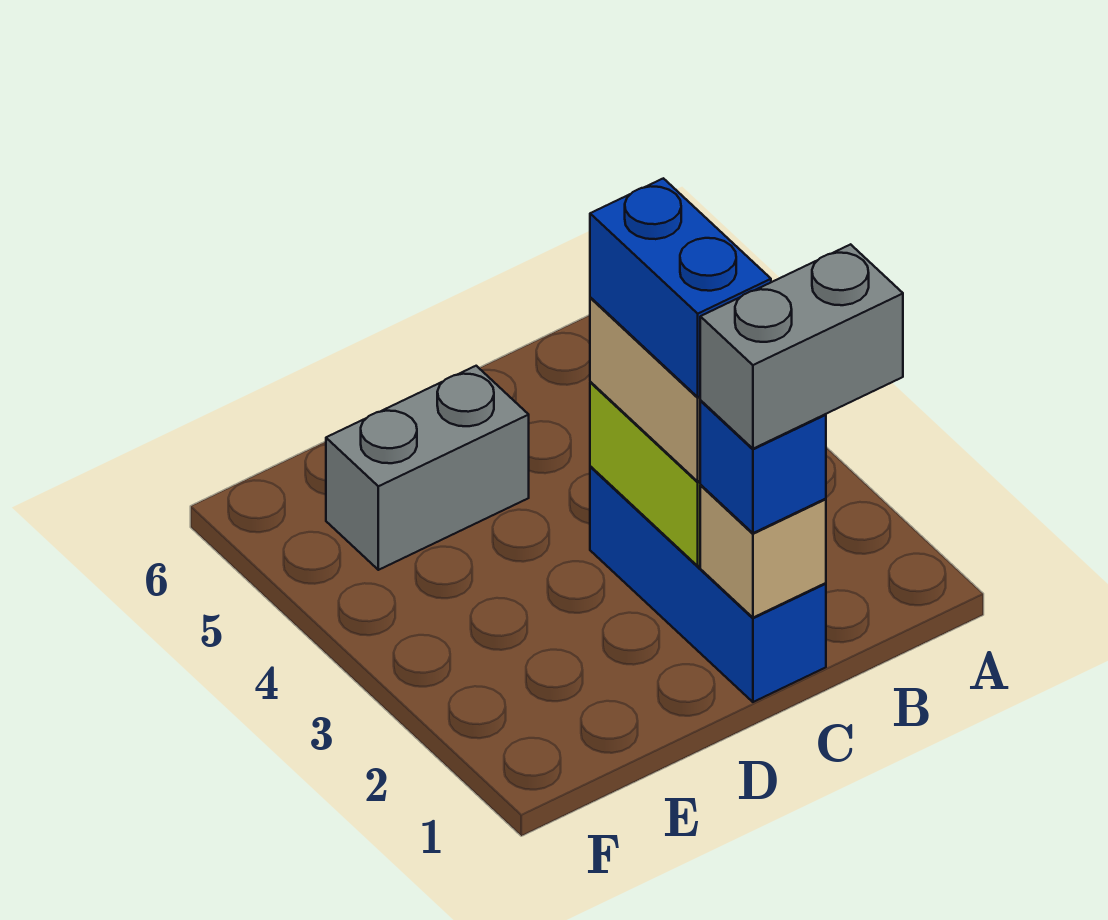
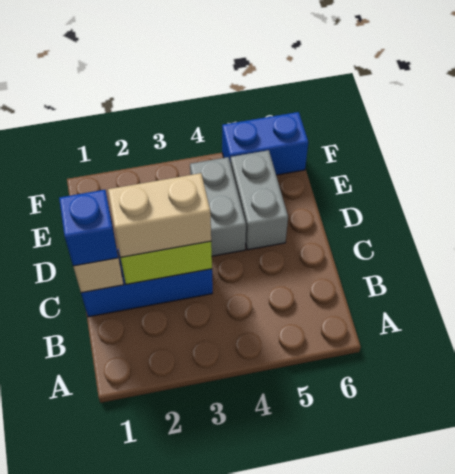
grey 1x2 brick [700,244,903,449] -> grey 1x2 brick moved to [190,157,246,256]
blue 1x2 brick [590,178,771,397] -> blue 1x2 brick moved to [222,112,308,175]

